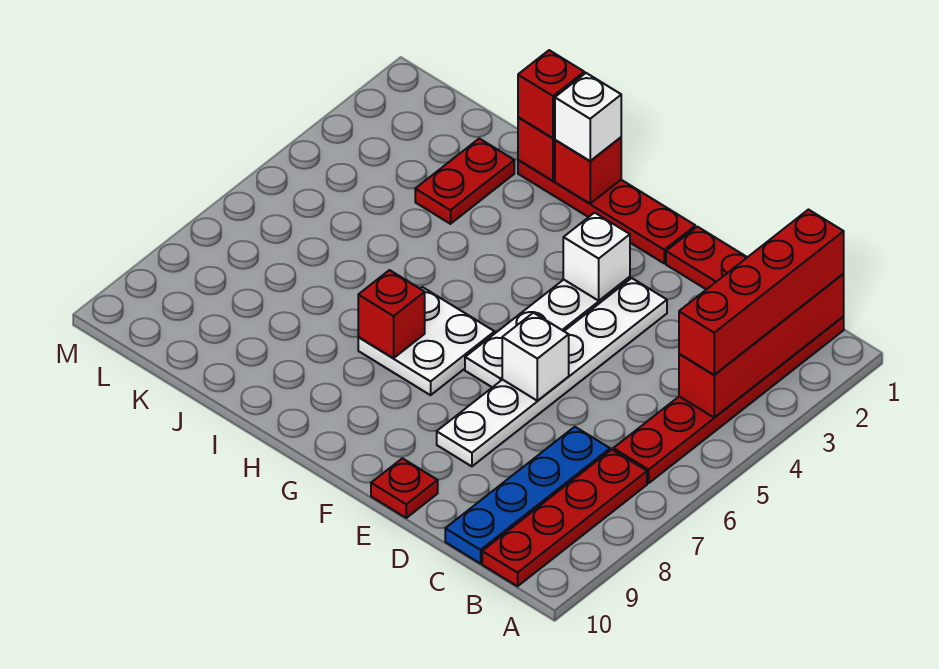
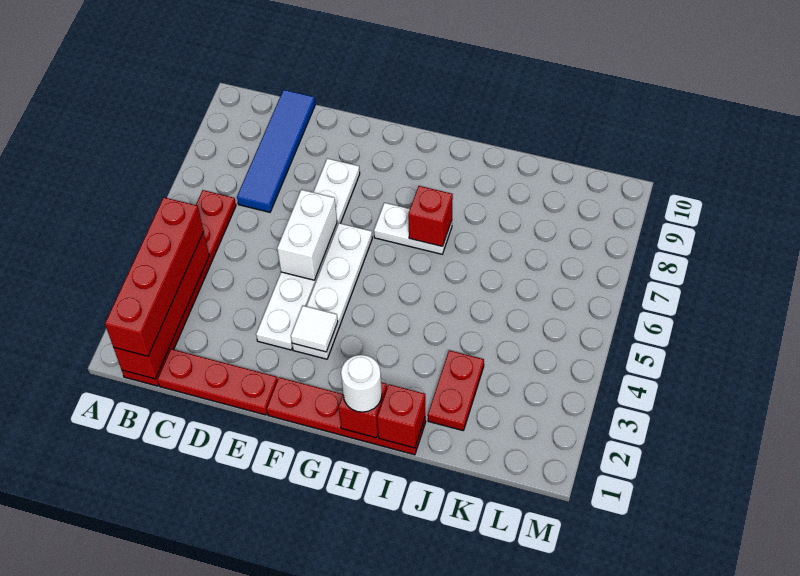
red 1x4 plate [482,450,647,586] -> none
blue 1x4 plate [445,427,610,564] -> blue 1x4 tile [237,90,315,212]
white 1x1 brick [502,313,569,401] -> white 1x2 brick [277,190,337,280]
red 1x1 plate [371,458,438,518] -> none
white 1x1 brick [563,213,630,301] -> white 1x1 tile [291,306,338,352]
white 2x2 plate [358,287,495,395] -> white 1x2 plate [374,203,452,254]
white 1x1 brick [555,73,621,161] -> white 1x1 round brick [341,355,382,412]
red 1x1 brick [518,50,584,138] -> none

